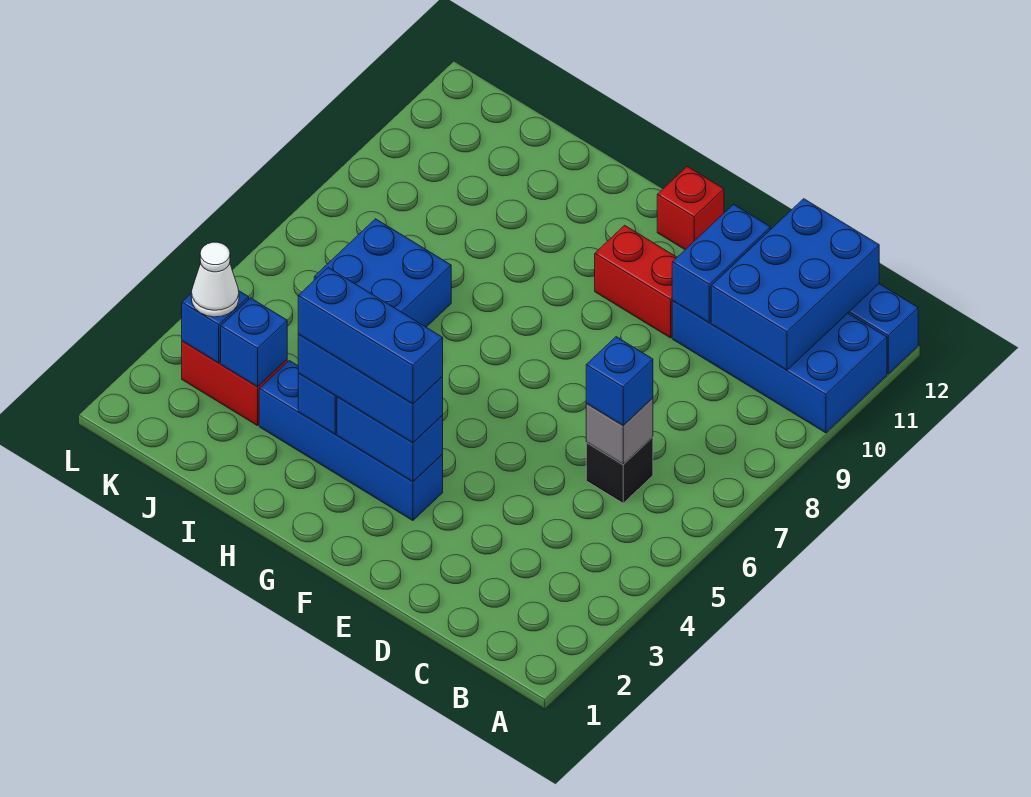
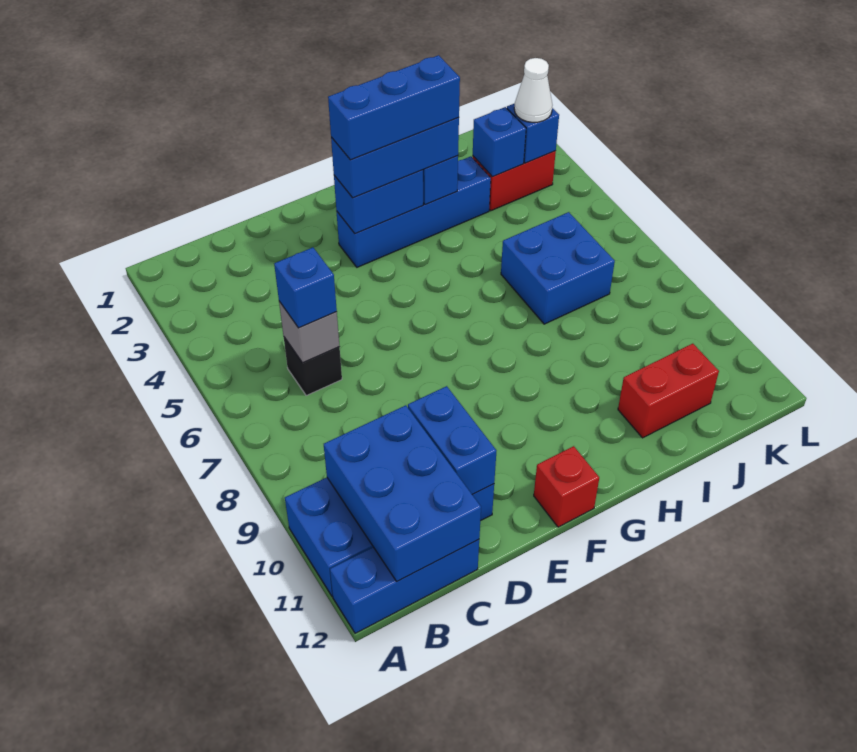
red 1x2 brick [595,225,677,338] -> red 1x2 brick moved to [618,344,719,438]

